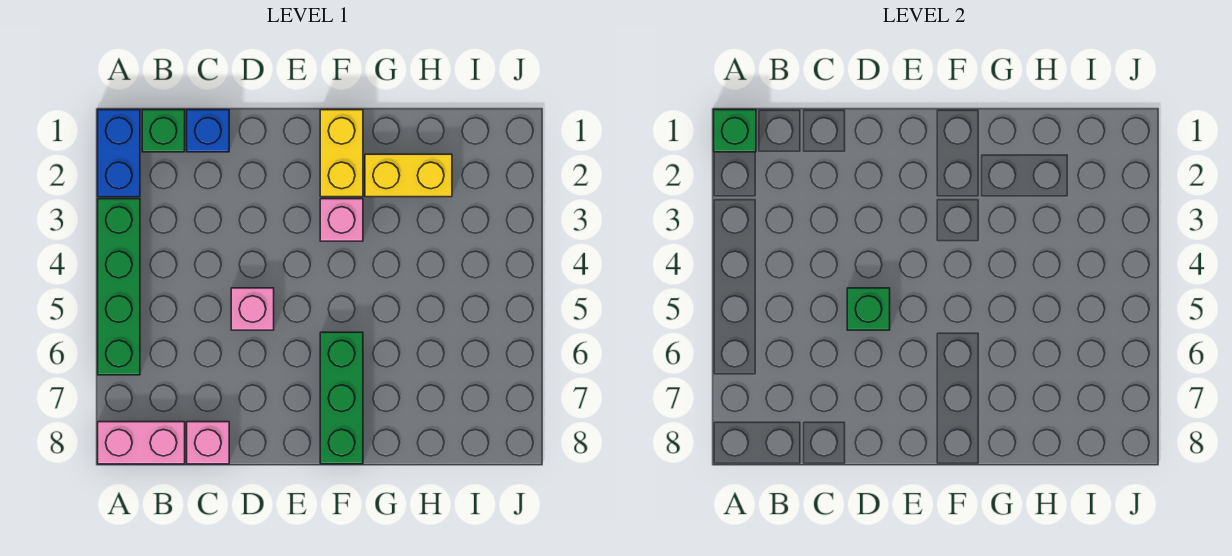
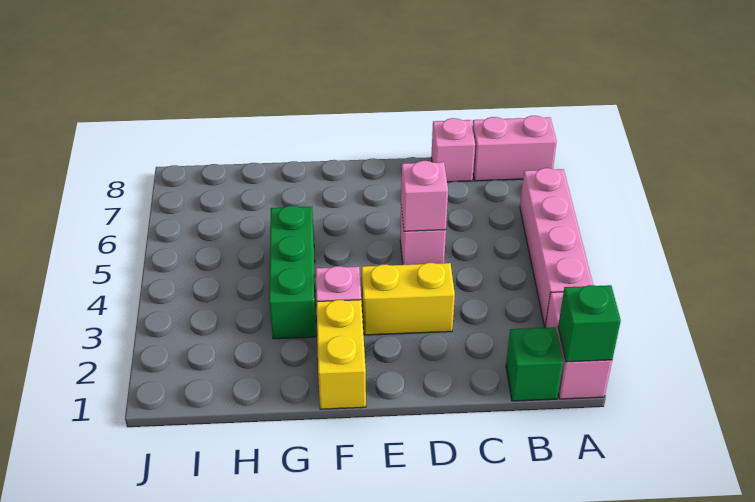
blue 1x2 brick [98,110,140,197] -> pink 1x2 brick [545,292,612,399]
green 1x4 brick [98,199,140,375] -> pink 1x4 brick [520,168,593,327]
blue 1x1 brick [187,110,229,152] -> none
green 1x1 brick [847,288,890,330] -> pink 1x1 brick [401,161,448,231]
green 1x3 brick [320,332,363,464] -> green 1x3 brick moved to [269,206,316,339]
yellow 1x2 brick [365,154,452,197] -> yellow 1x2 brick moved to [362,263,455,335]

